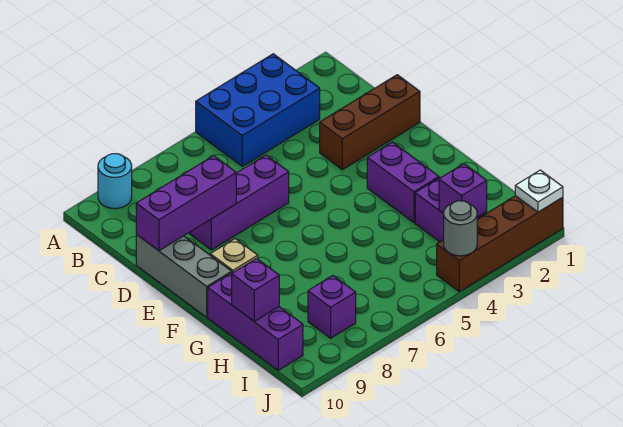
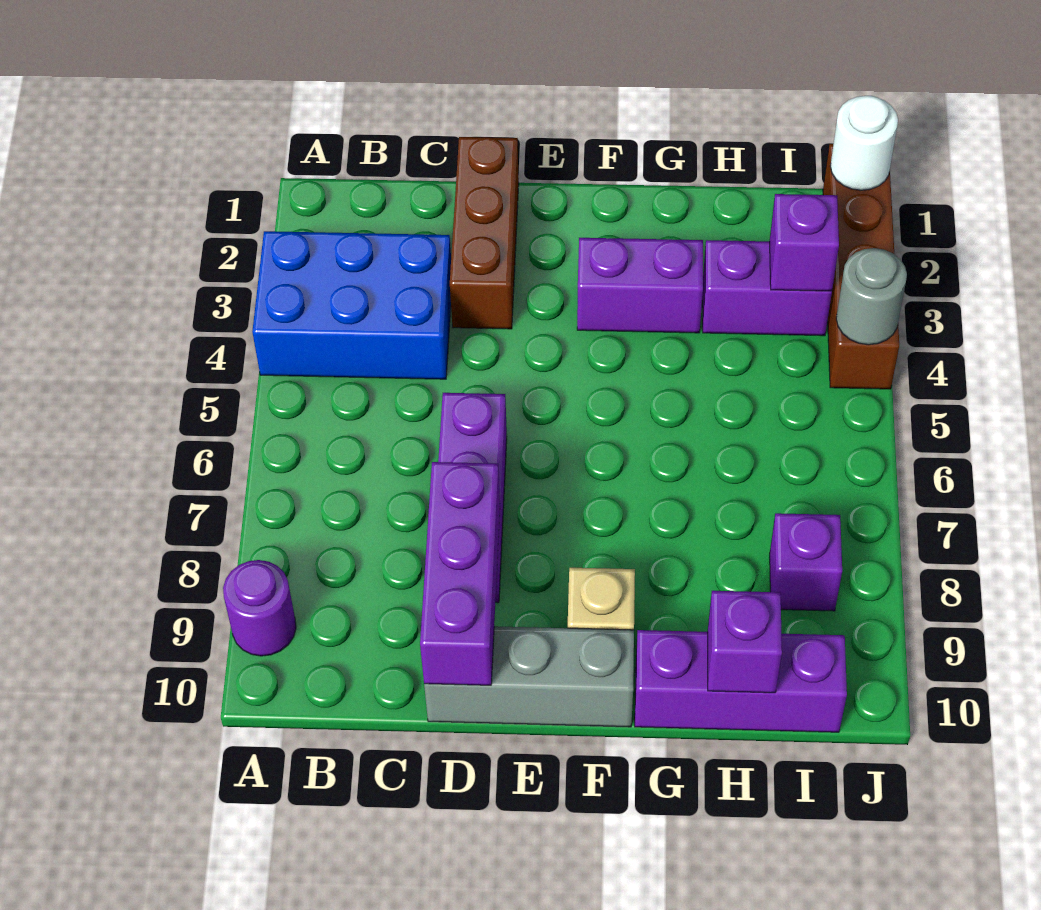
blue 2x3 brick [196,54,320,166] -> blue 2x3 brick turned to [252,231,451,379]
cyan 1x1 round brick [98,154,132,209] -> purple 1x1 round brick [223,560,296,656]
white 1x1 plate [515,170,563,212] -> white 1x1 round brick [830,96,898,190]

